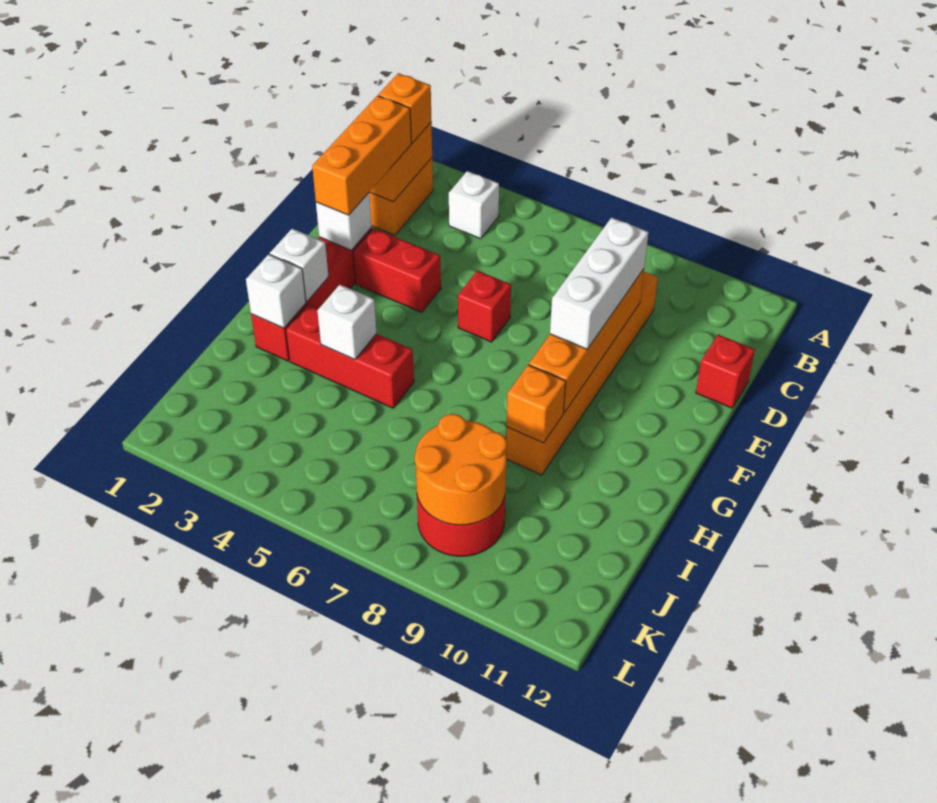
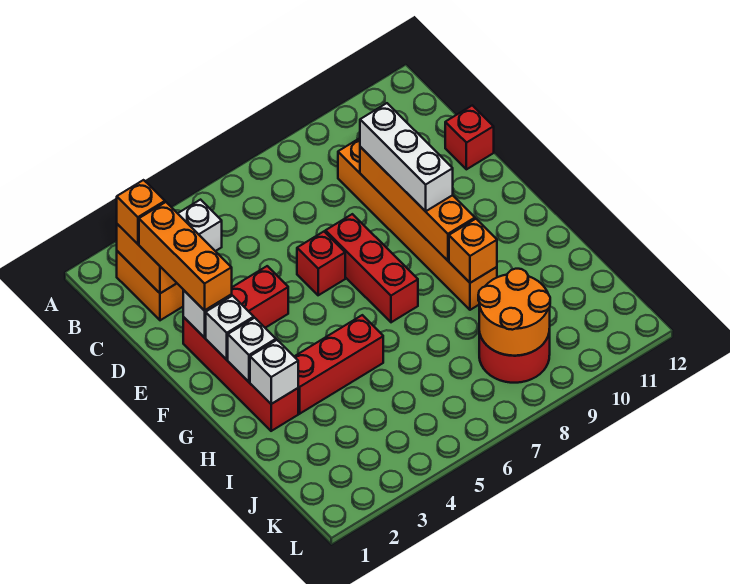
none -> red 1x3 brick [325,214,418,322]
white 1x1 brick [317,285,376,360] -> white 1x1 brick moved to [206,296,254,360]

